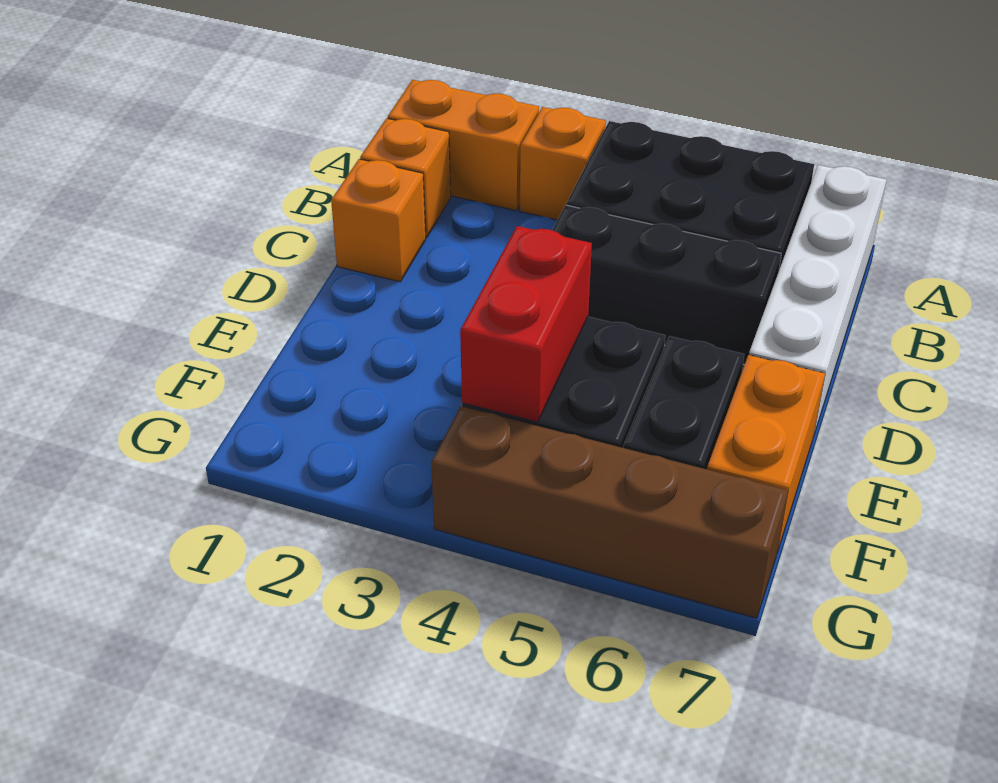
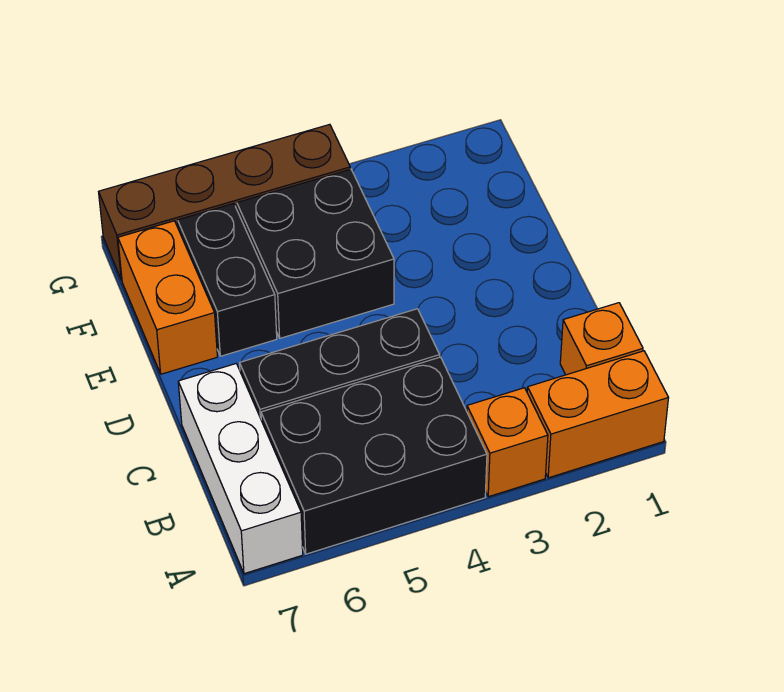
white 1x4 brick [749,165,887,437] -> white 1x3 brick [178,364,303,574]
orange 1x1 brick [331,159,426,282] -> none
red 1x2 brick [460,226,592,422] -> none

